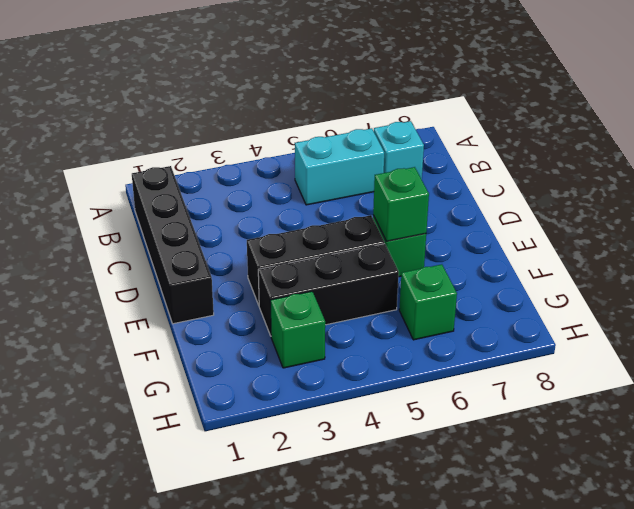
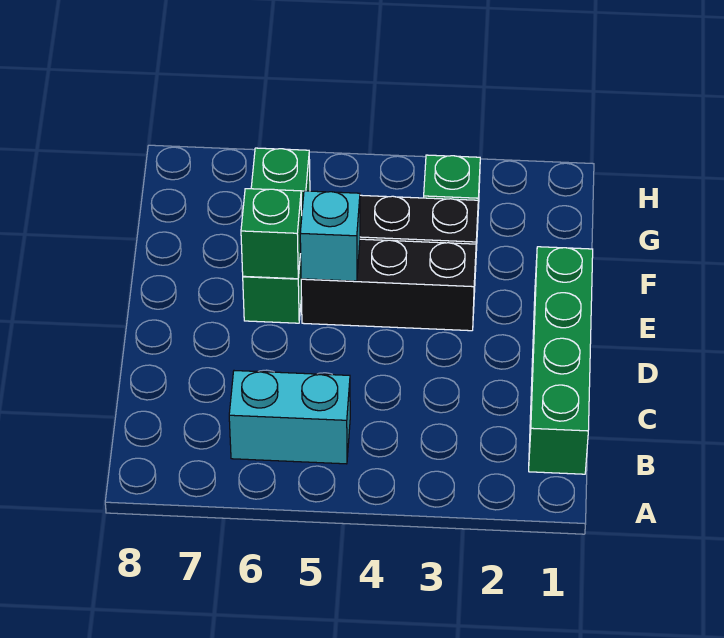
black 1x4 brick [132,166,214,324] -> green 1x4 brick [529,247,593,474]
cyan 1x1 brick [374,121,424,179] -> cyan 1x1 brick moved to [300,191,360,281]

